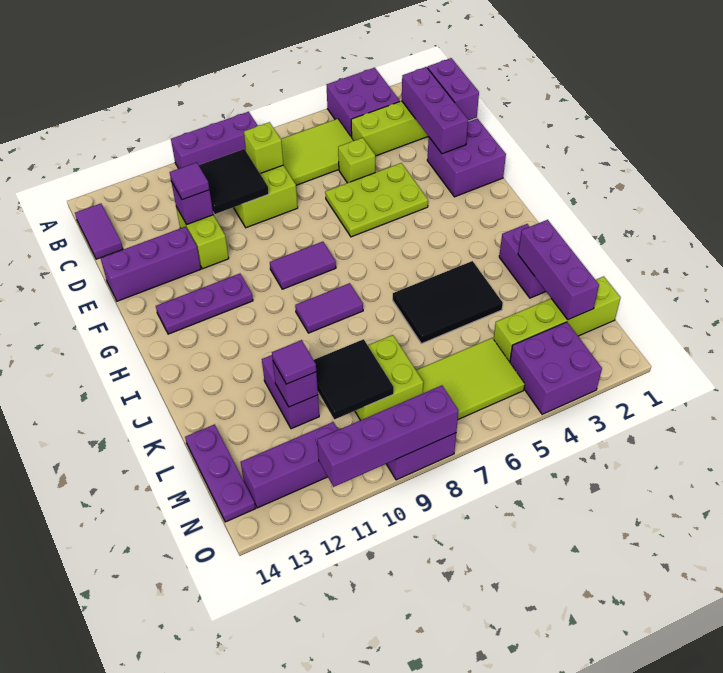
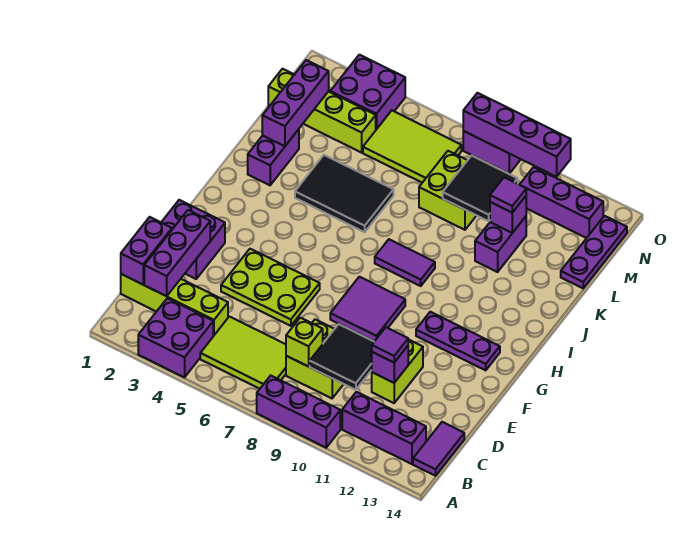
lime 1x1 brick [338,138,375,183] -> none
purple 1x3 brick [101,227,201,301] -> purple 1x3 brick moved to [342,392,426,464]
purple 1x2 tile [270,242,336,289] -> purple 2x2 tile [330,277,405,341]

